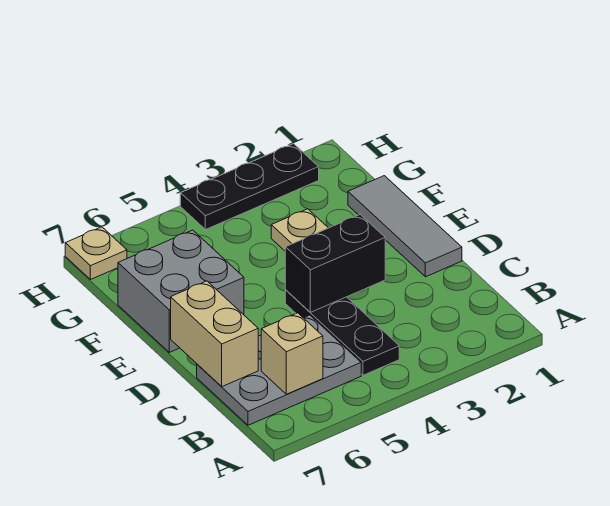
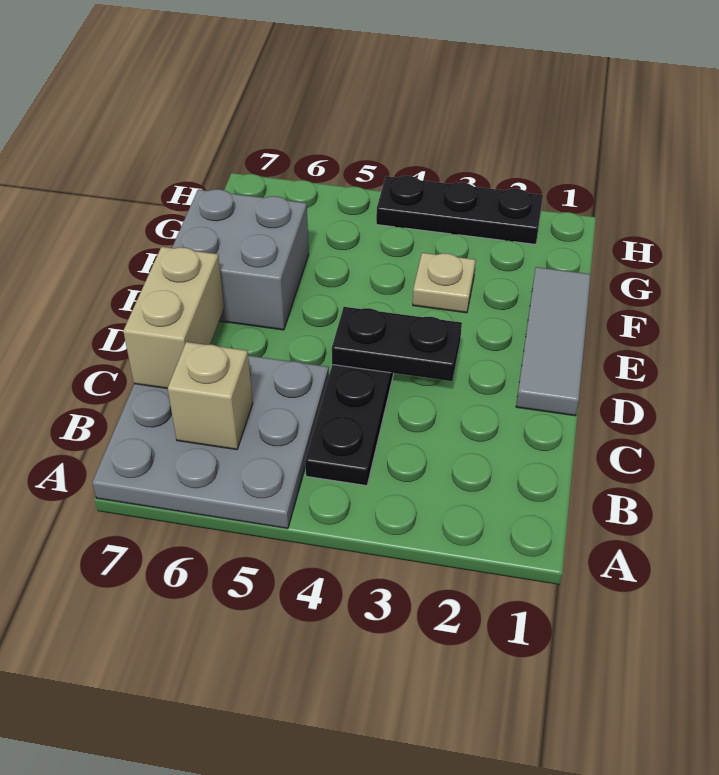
grey 2x3 plate [197,315,361,425] -> grey 3x3 plate [92,355,329,529]
black 1x2 brick [285,214,385,312] -> black 1x2 plate [332,307,462,381]
tan 1x1 plate [65,227,127,280] -> none

